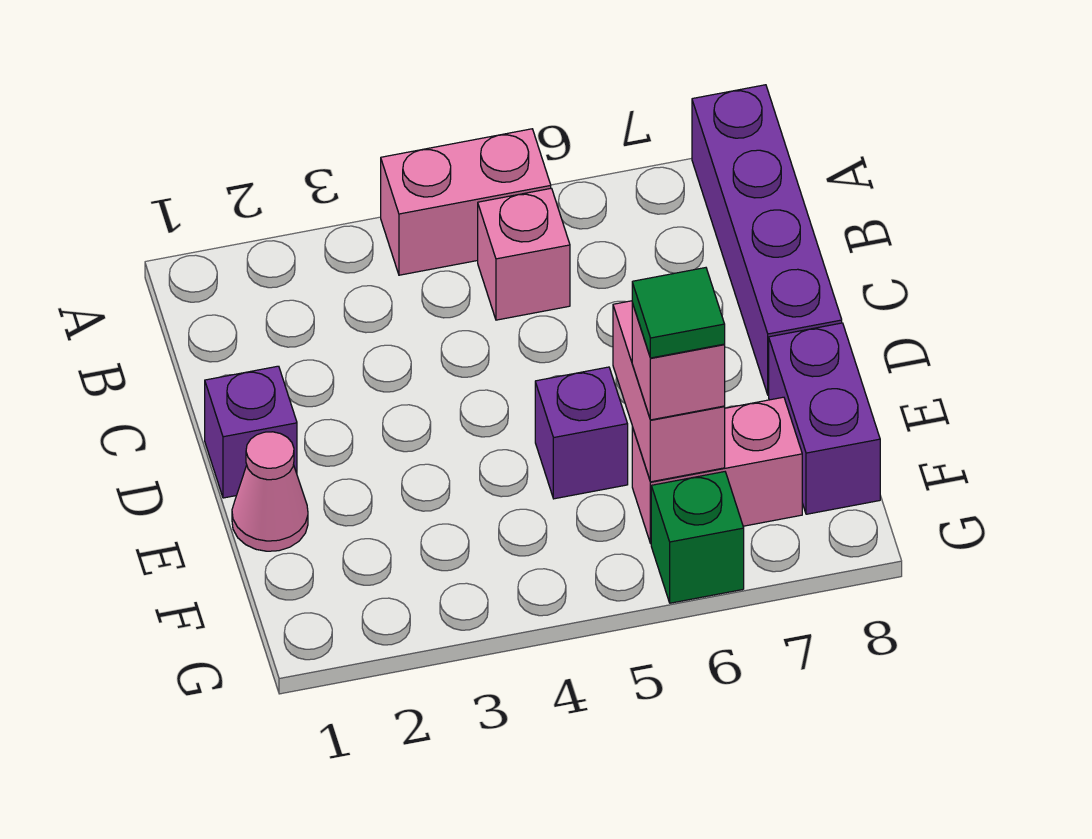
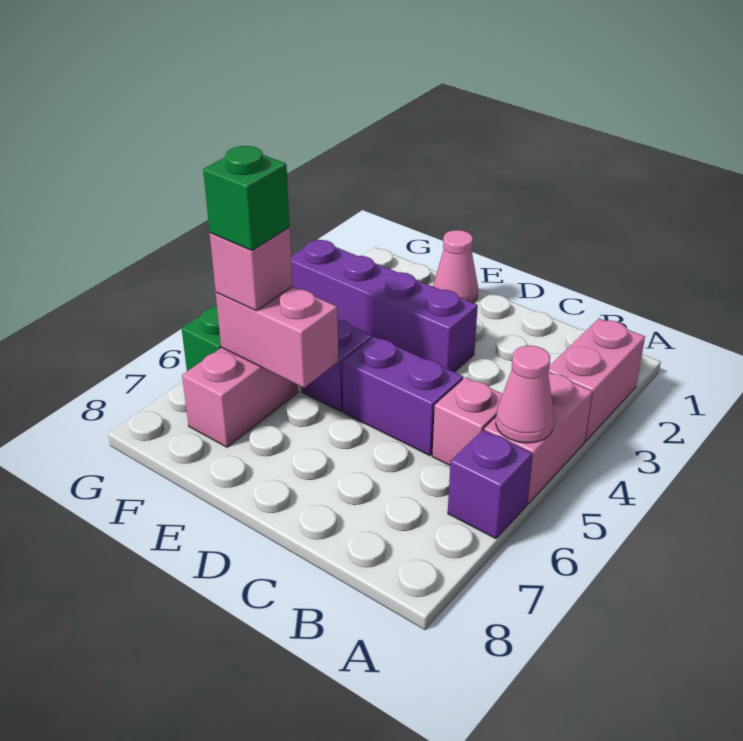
none -> pink 1x2 brick [549,319,645,441]
none -> pink 1x1 cone [496,346,554,443]
purple 1x4 brick [692,85,842,395] -> purple 1x4 brick moved to [291,240,478,372]
purple 1x1 brick [205,366,297,498] -> purple 1x1 brick moved to [448,430,533,539]
purple 1x2 brick [769,323,880,514] -> purple 1x2 brick moved to [342,337,463,456]
green 1x1 tile [632,268,725,358] -> green 1x1 brick [203,146,290,251]

